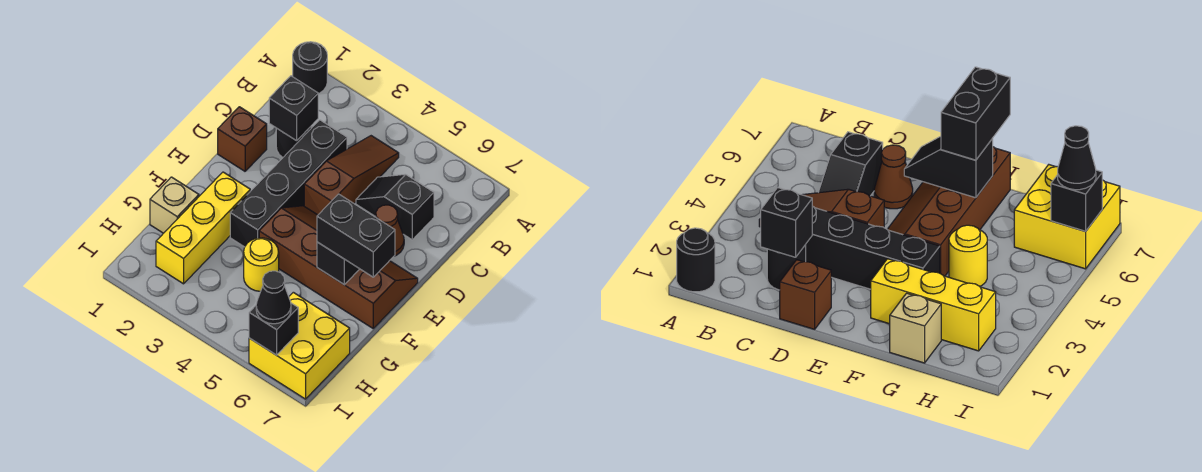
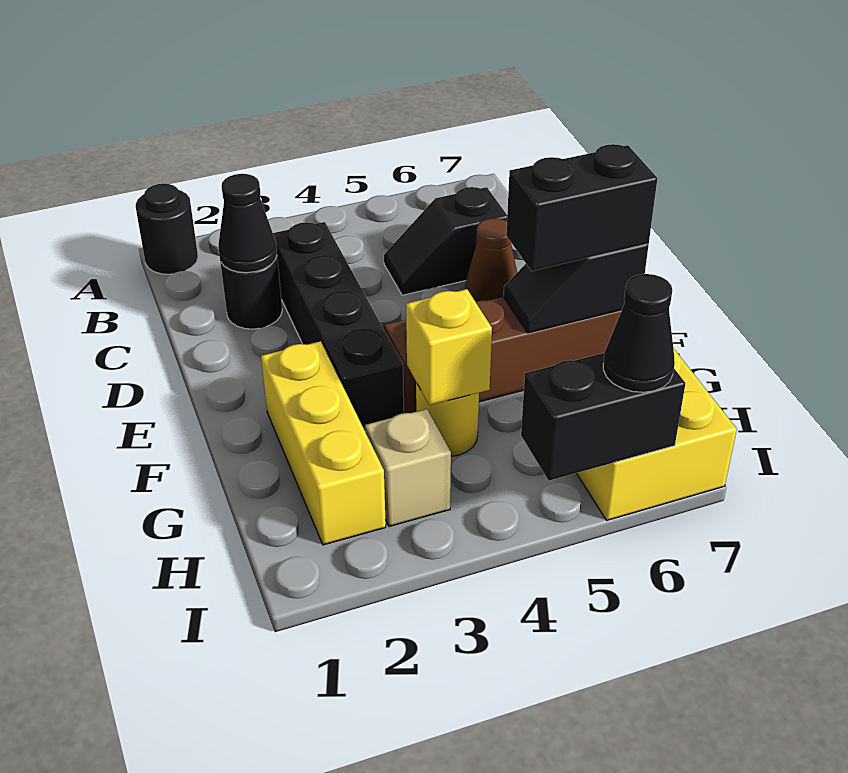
brown 1x3 slope [304,136,399,215] -> none
black 1x1 brick [269,76,318,141] -> black 1x1 cone [218,174,277,273]
brown 1x1 brick [218,107,267,171] -> none
black 1x2 slope [317,242,359,285] -> black 1x2 slope turned to [504,244,649,333]
tan 1x1 brick [150,177,199,233] -> tan 1x1 brick moved to [365,409,451,527]
none -> yellow 1x1 brick [406,289,492,405]
black 1x1 brick [249,303,298,355] -> black 1x2 brick [521,353,686,481]

